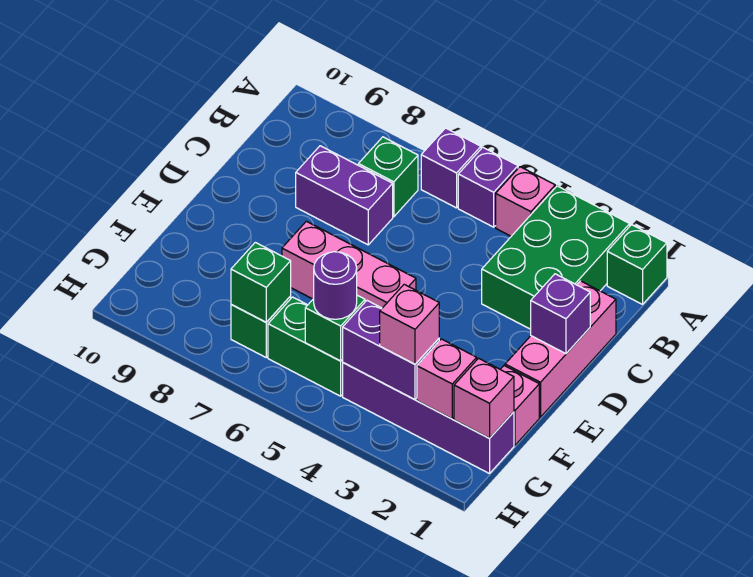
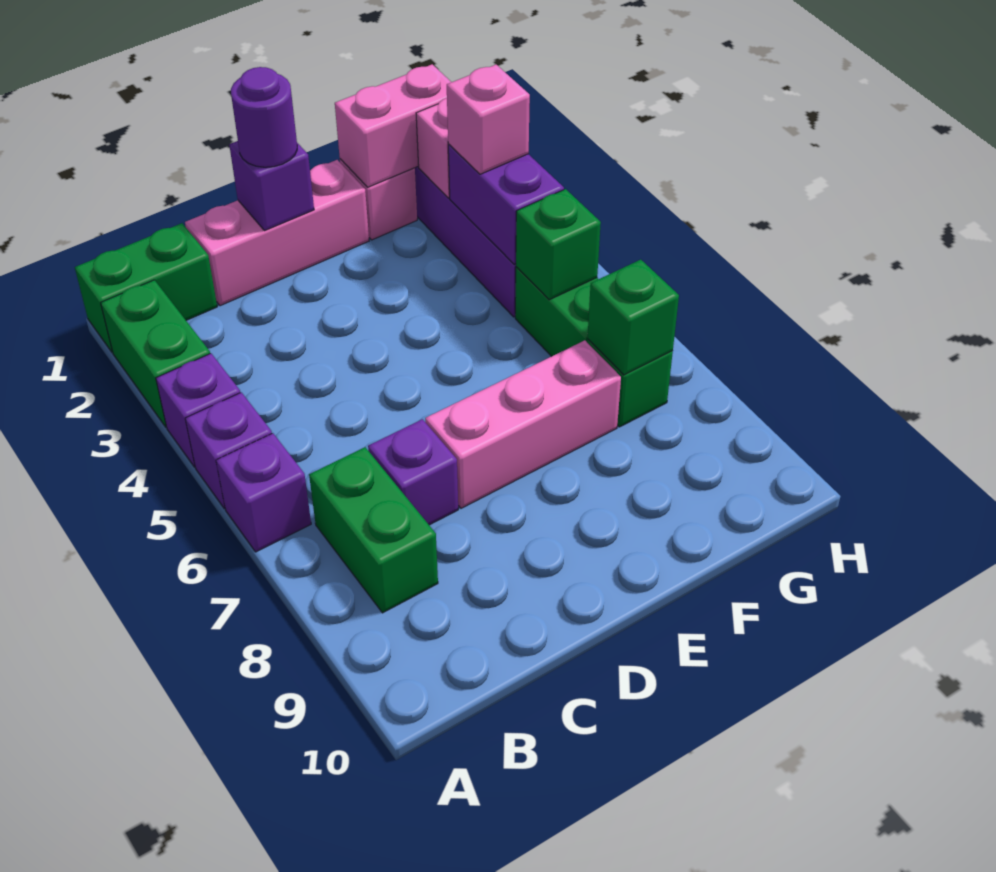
green 1x1 brick [607,225,667,304] -> green 1x2 brick [75,223,217,352]
green 2x3 brick [482,186,630,329] -> green 1x2 brick [101,280,210,427]
pink 1x1 brick [496,167,555,236] -> purple 1x1 brick [156,353,240,467]
green 1x1 brick [358,137,418,217] -> green 1x2 brick [309,447,438,613]
purple 1x2 brick [296,146,393,245] -> purple 1x1 brick [368,419,458,525]
pink 1x3 brick [282,221,416,308] -> pink 1x3 brick turned to [425,340,621,508]
pink 1x1 brick [454,358,514,438] -> pink 1x2 brick [335,64,451,187]
purple 1x1 round brick [314,252,357,319] -> purple 1x1 round brick moved to [231,67,297,167]

